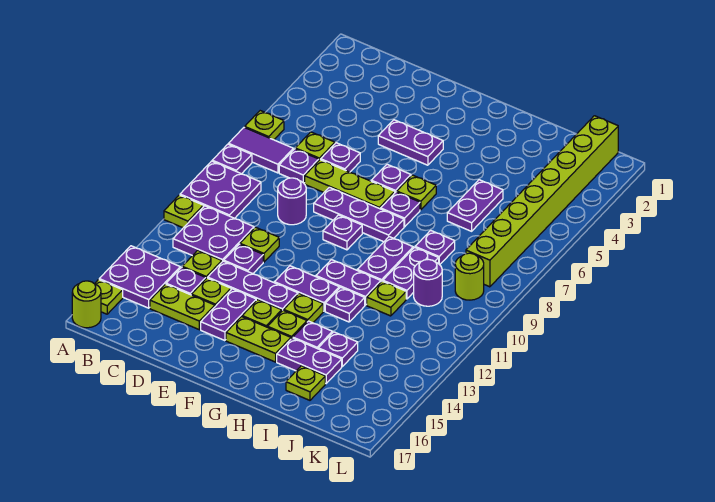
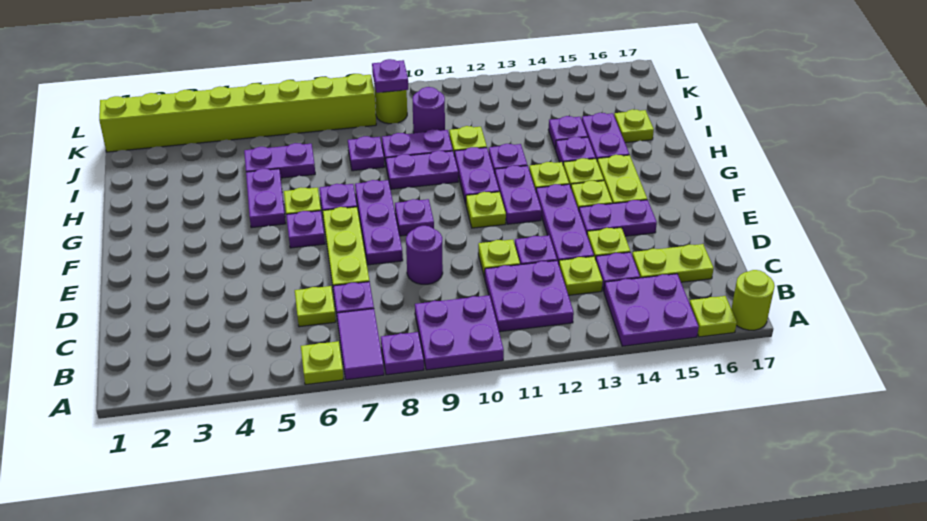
lime 1x1 plate [164,195,203,228] -> lime 1x1 plate moved to [466,192,506,228]
lime 1x2 plate [150,284,215,330] -> lime 1x2 plate turned to [632,244,714,282]
purple 1x1 plate [321,143,360,172] -> purple 1x1 plate moved to [372,59,408,93]
purple 1x2 plate [378,120,443,165] -> purple 1x2 plate moved to [246,169,286,228]

